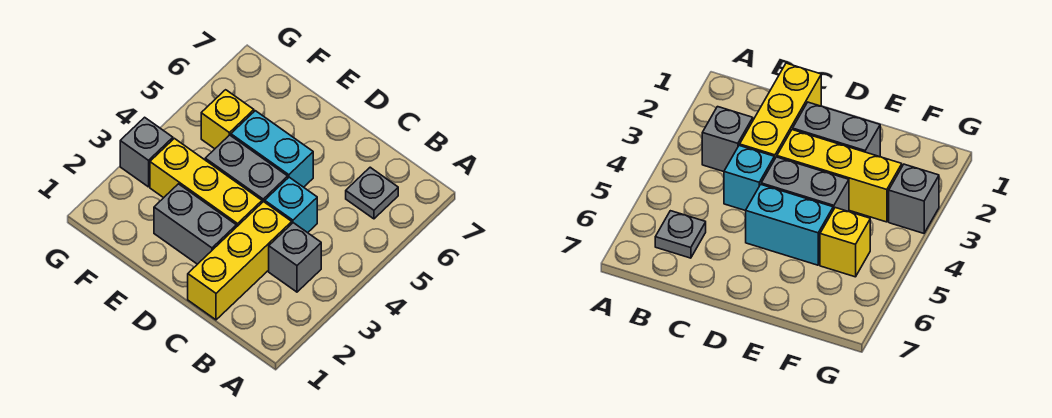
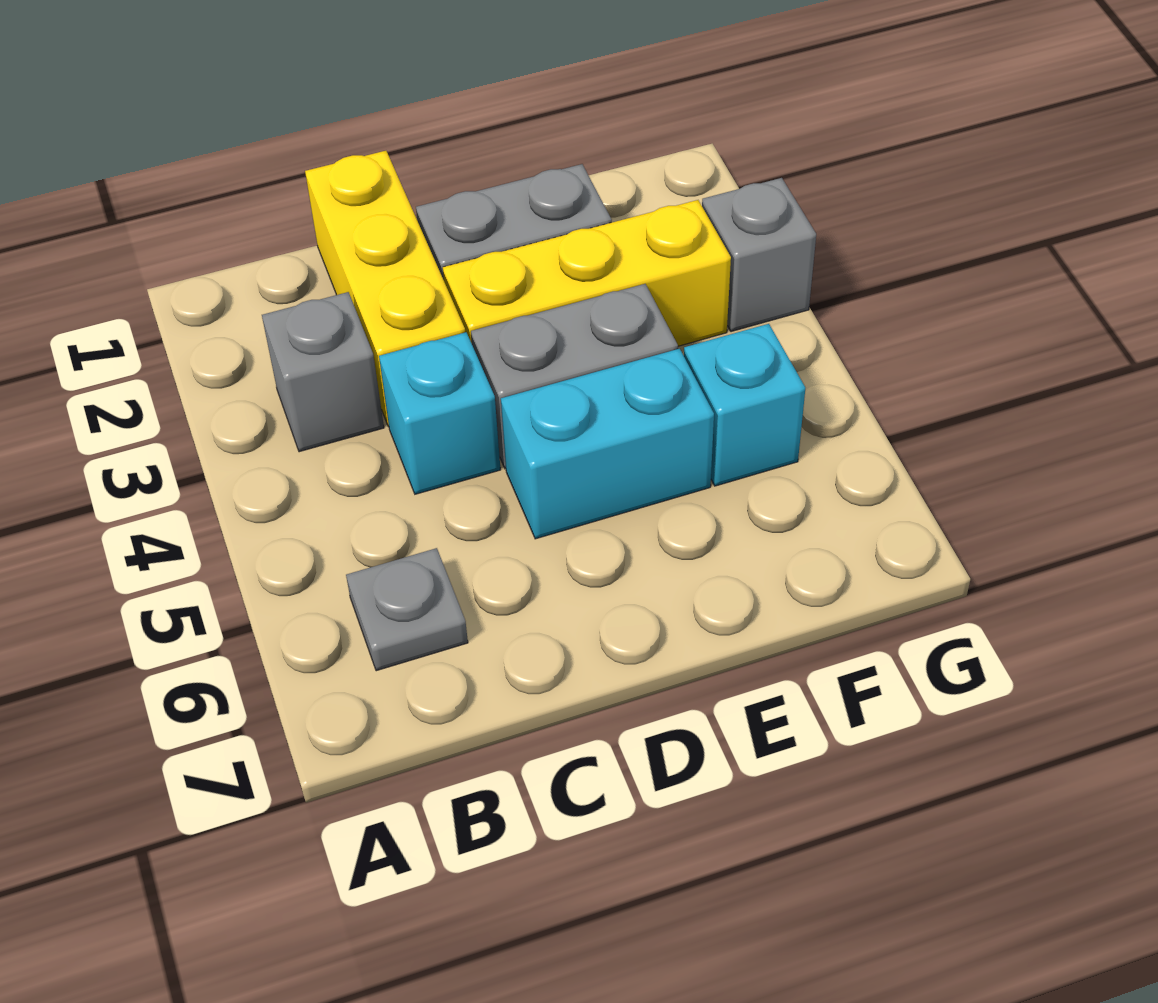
yellow 1x1 brick [201,90,254,149] -> cyan 1x1 brick [684,324,805,486]

